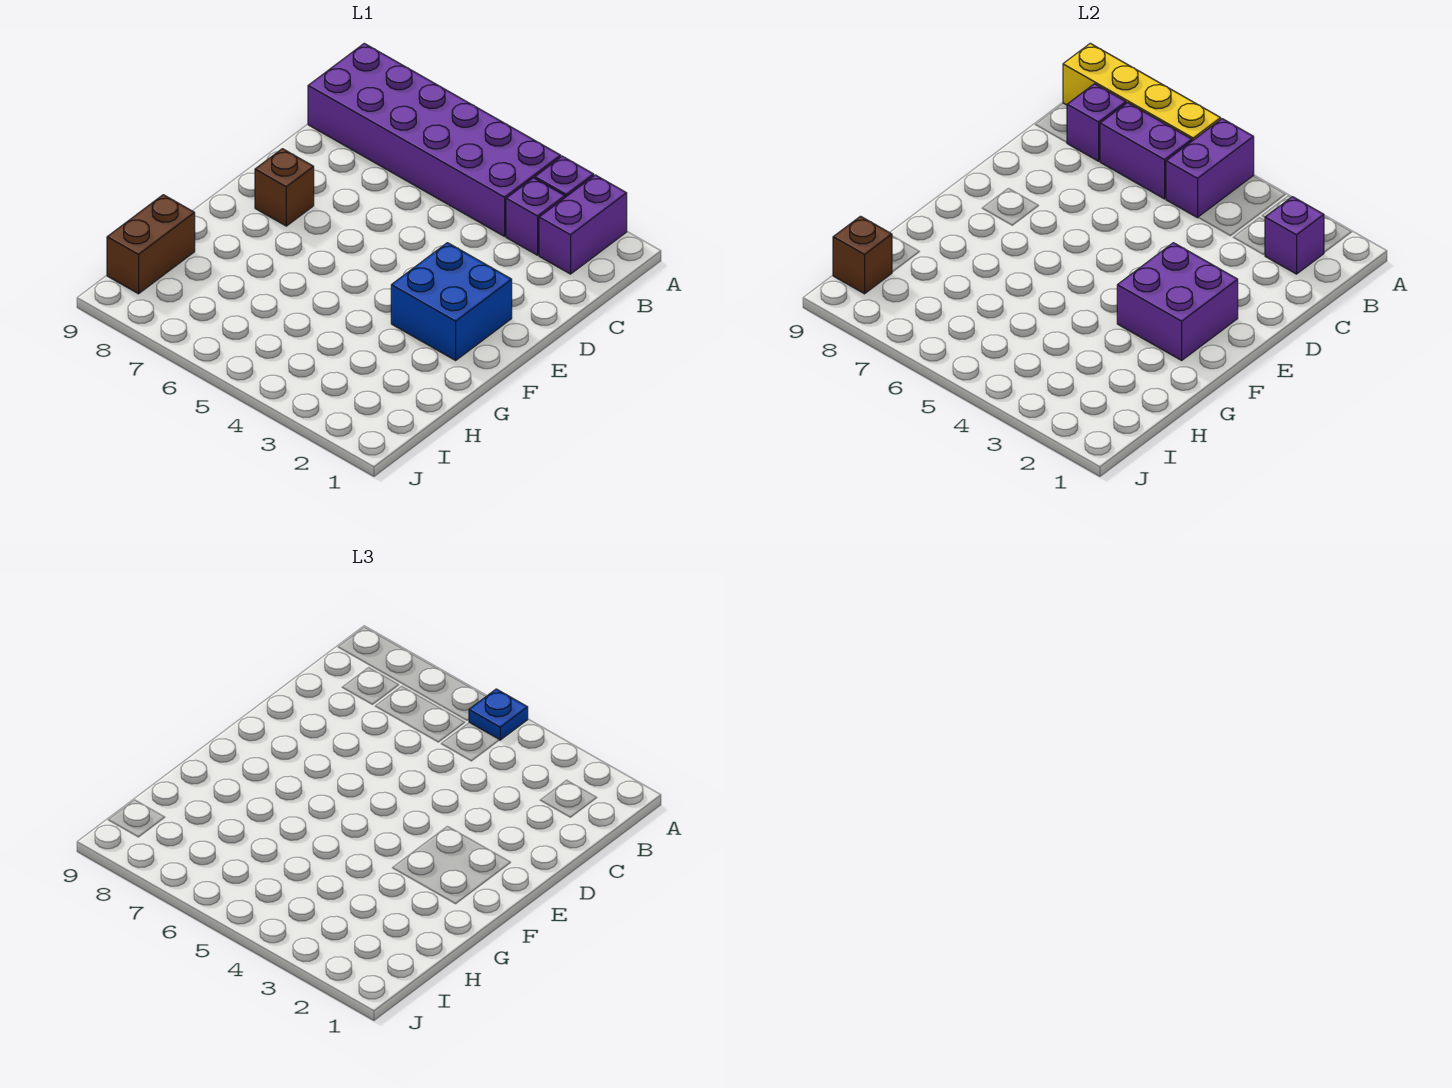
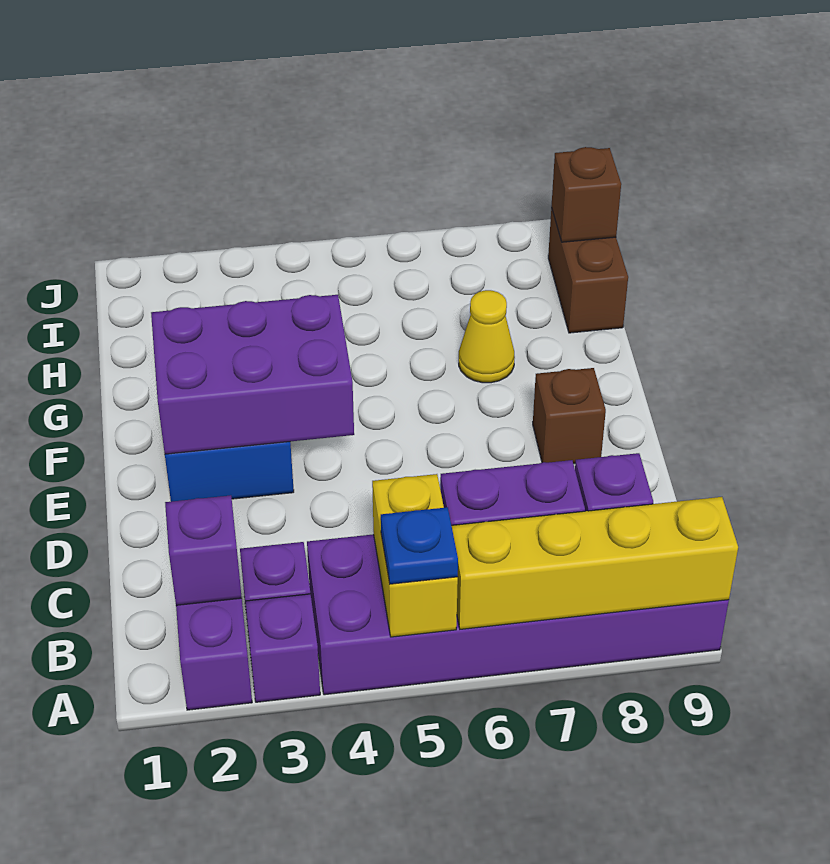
purple 1x2 brick [1166,119,1254,218] -> yellow 1x2 brick [372,474,458,637]
purple 2x2 brick [1117,243,1238,360] -> purple 2x3 brick [151,295,354,454]
none -> yellow 1x1 cone [459,290,515,383]

